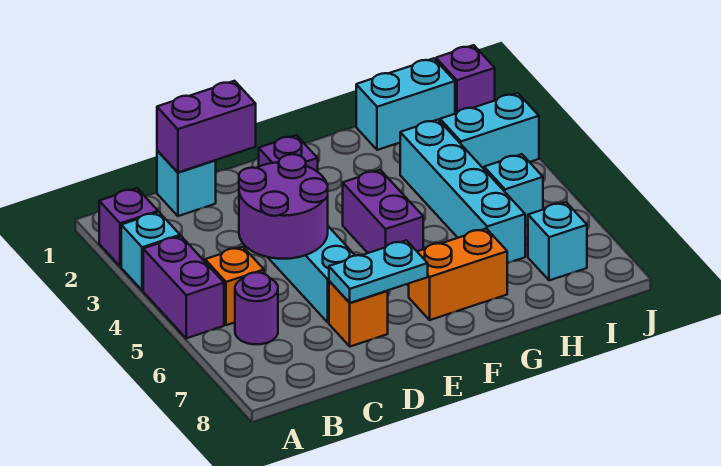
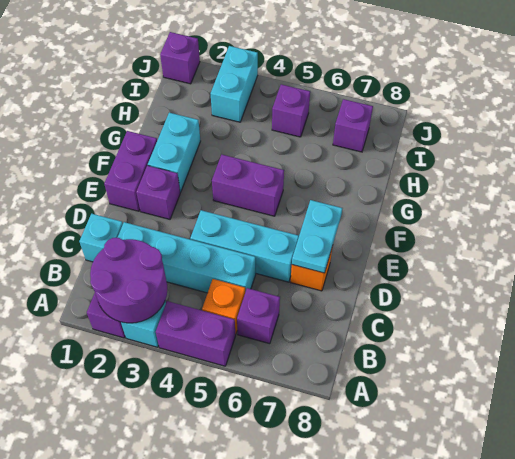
purple 1x1 round brick [235,272,278,344] -> purple 1x1 brick [237,288,280,344]
purple 1x2 brick [157,81,256,172] -> purple 1x2 brick moved to [104,131,157,211]
purple 2x2 round brick [239,154,328,259] -> purple 2x2 round brick moved to [90,238,167,323]
orange 1x2 brick [409,229,507,320] -> none
cyan 1x2 brick [356,58,455,150] -> cyan 1x2 brick moved to [148,113,200,192]
cyan 1x4 brick [400,120,525,263] -> cyan 1x4 brick moved to [117,222,256,293]
cyan 1x1 brick [484,154,543,226] -> purple 1x1 brick [272,84,310,137]
cyan 1x1 brick [528,202,587,280] -> purple 1x1 brick [333,99,373,152]

